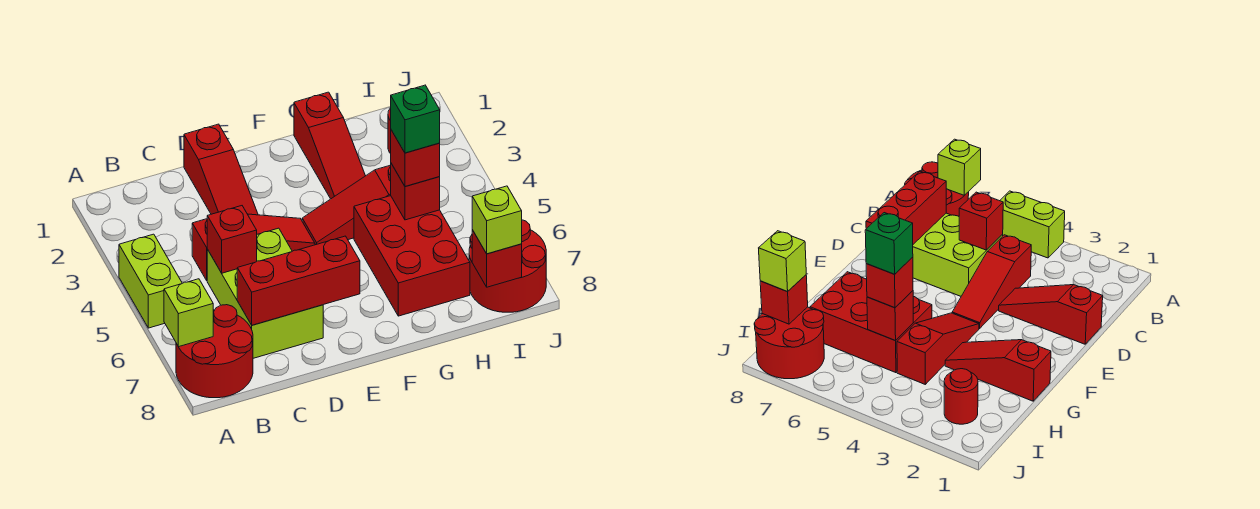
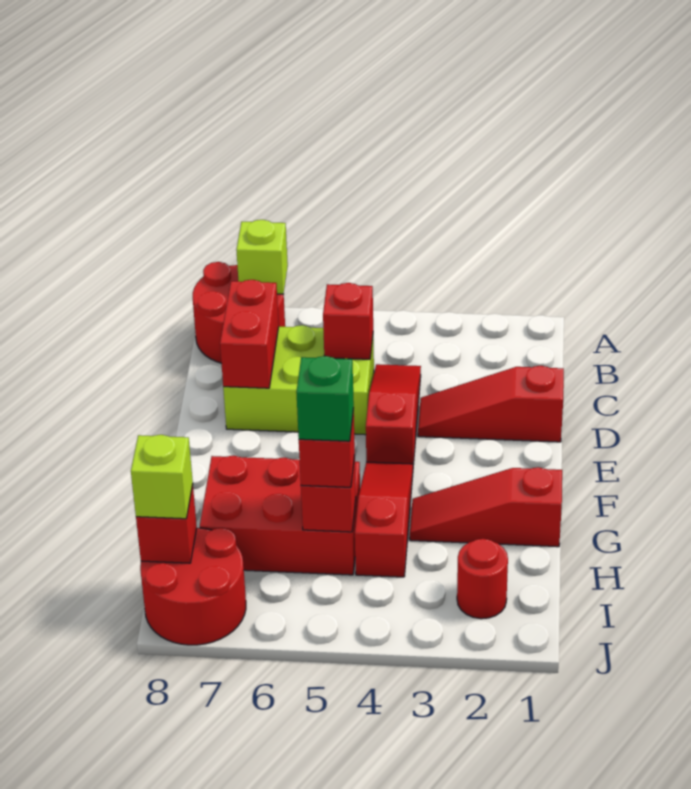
lime 1x2 brick [119,234,182,328] -> none
red 1x3 slope [192,214,315,280] -> red 1x3 slope turned to [366,364,421,465]
red 1x3 brick [237,236,360,325] -> red 1x2 brick [220,280,279,388]

